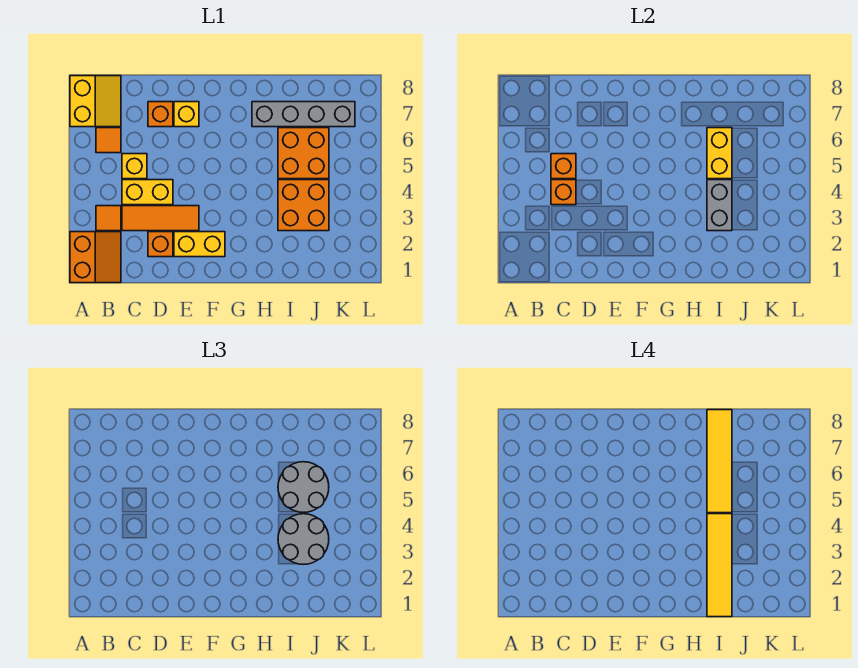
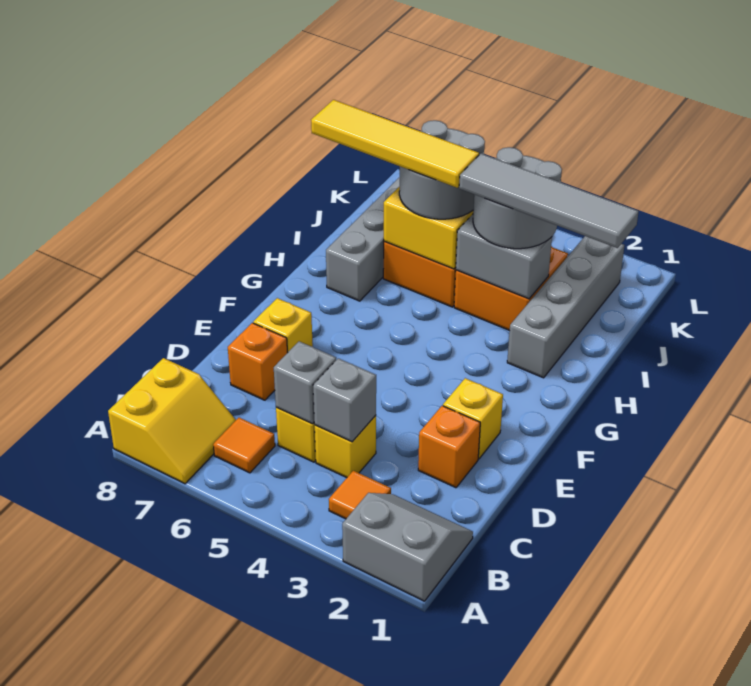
orange 2x2 slope [70,232,121,283] -> grey 2x2 slope [342,493,473,601]
yellow 2x2 slope [70,76,121,127] -> yellow 2x2 slope turned to [108,358,236,484]
orange 1x3 tile [122,206,199,231] -> none
yellow 1x2 brick [122,180,173,205] -> yellow 1x1 brick [315,415,376,478]
orange 1x1 brick [551,180,576,205] -> grey 1x1 brick [313,358,376,442]
orange 1x1 brick [551,154,576,179] -> grey 1x1 brick [274,341,336,424]
yellow 1x2 brick [174,232,225,257] -> yellow 1x1 brick [443,378,503,459]
none -> grey 1x4 brick [507,236,624,378]
yellow 1x4 tile [707,514,732,617] -> grey 1x4 tile [459,154,639,248]

